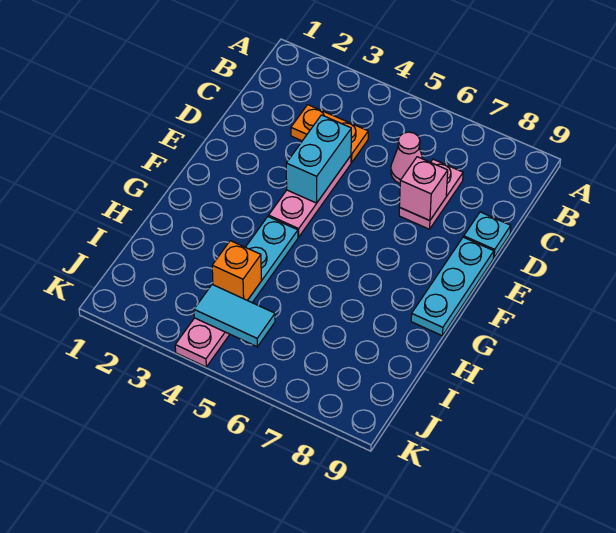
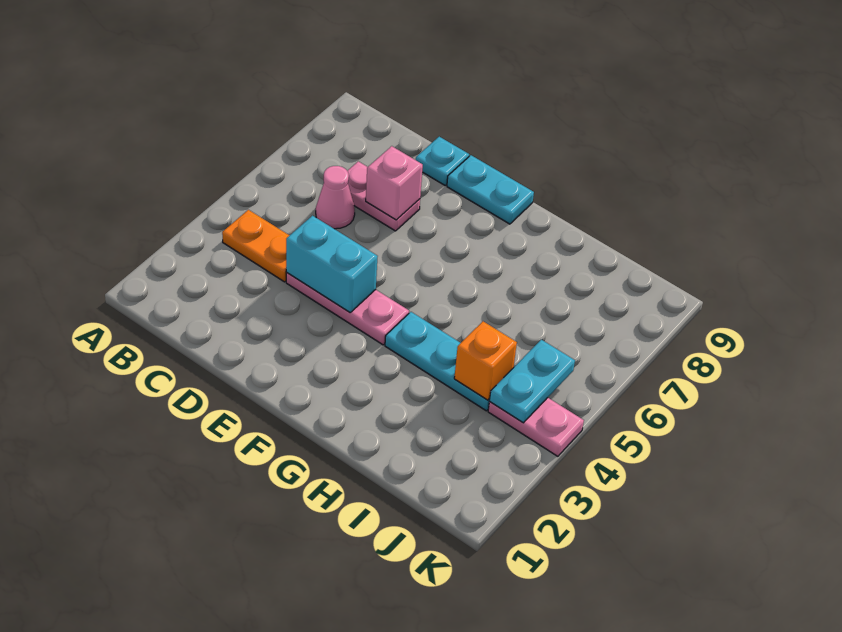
orange 1x2 plate [291,105,368,163] -> orange 1x2 plate turned to [222,210,290,282]
cyan 1x3 plate [411,237,494,336] -> cyan 1x2 plate [447,155,534,224]
cyan 1x2 tile [194,285,275,347] -> cyan 1x2 plate [489,340,575,423]

